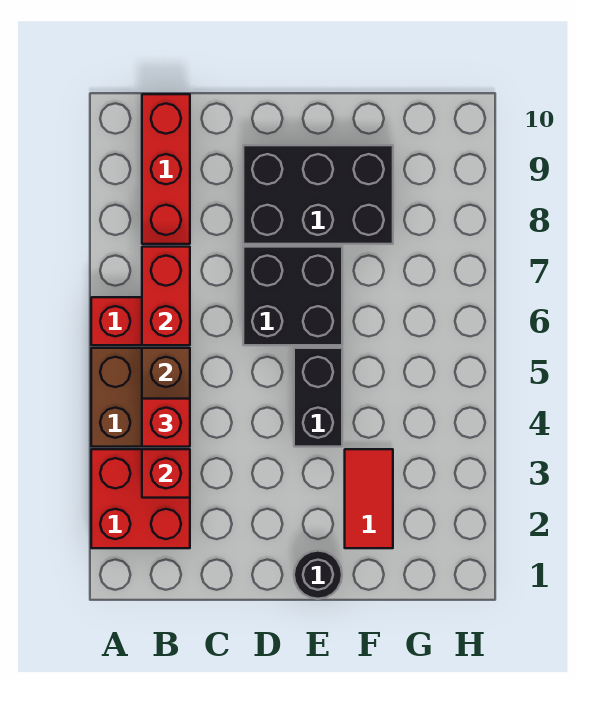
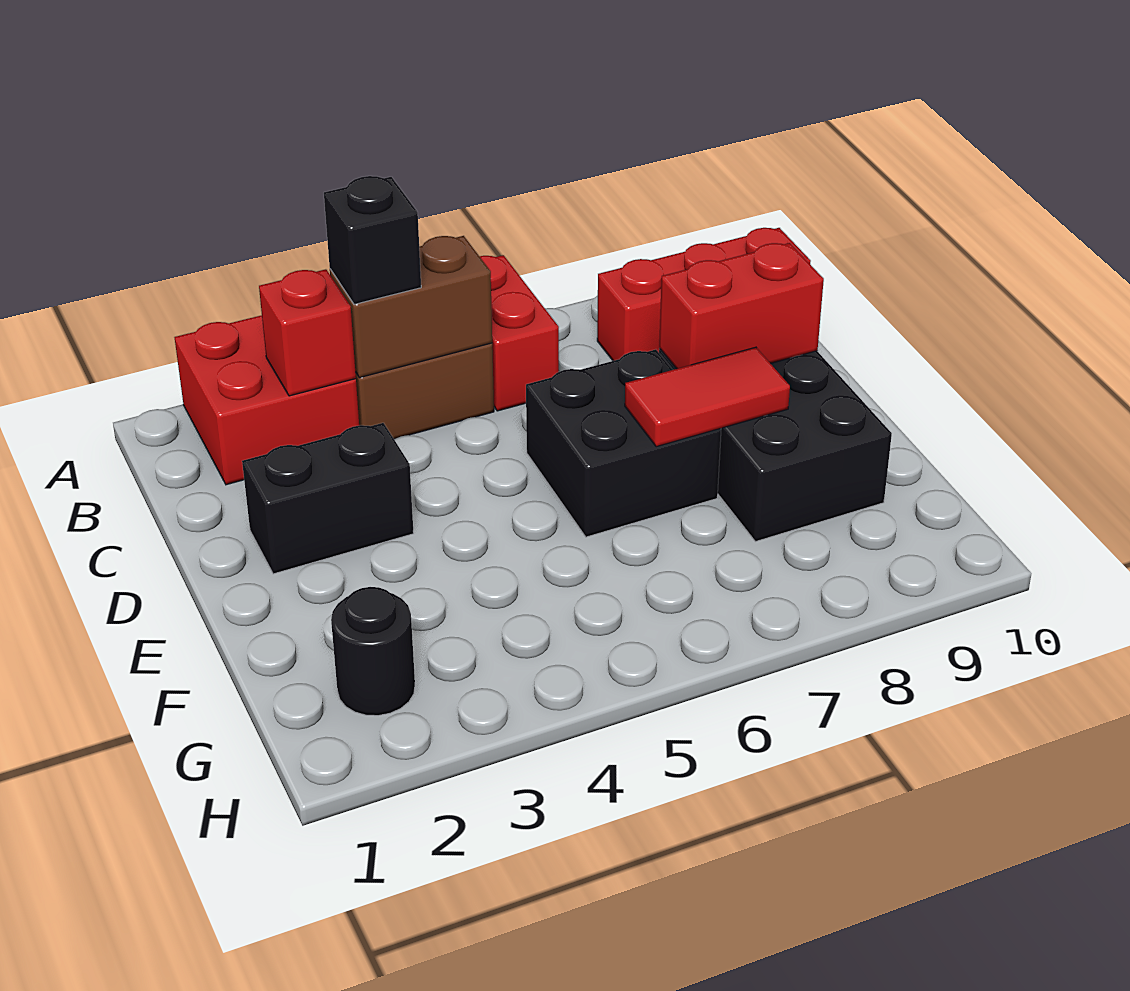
red 1x1 brick [142,399,190,447] -> black 1x1 brick [324,176,421,305]
red 1x2 brick [142,247,190,345] -> red 1x2 brick moved to [659,243,824,369]
black 1x1 round brick [294,551,342,599] -> black 1x1 round brick moved to [331,587,415,716]
black 1x2 brick [294,348,342,447] -> black 1x2 brick moved to [242,423,414,574]
red 1x2 tile [345,449,393,548] -> red 1x2 tile moved to [625,347,790,447]

